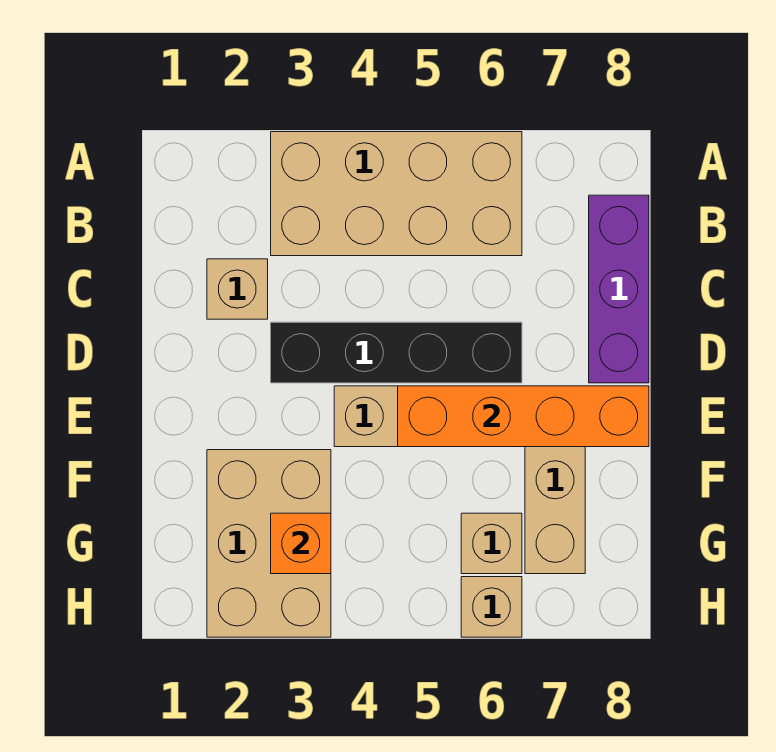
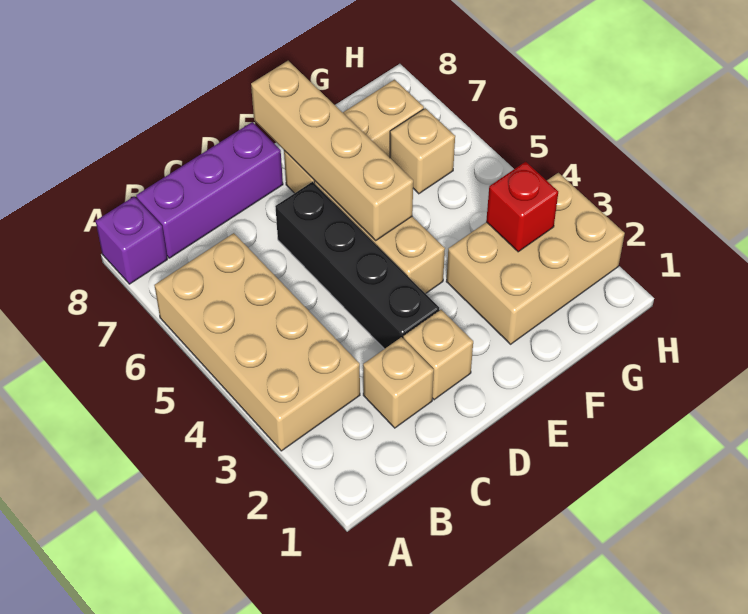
none -> purple 1x1 brick [96,197,167,284]
orange 1x4 brick [398,386,649,447] -> tan 1x4 brick [251,61,413,241]
orange 1x1 brick [271,513,331,574] -> red 1x1 brick [486,162,558,252]
tan 1x1 brick [461,577,522,637] -> tan 1x1 brick moved to [403,310,473,400]

